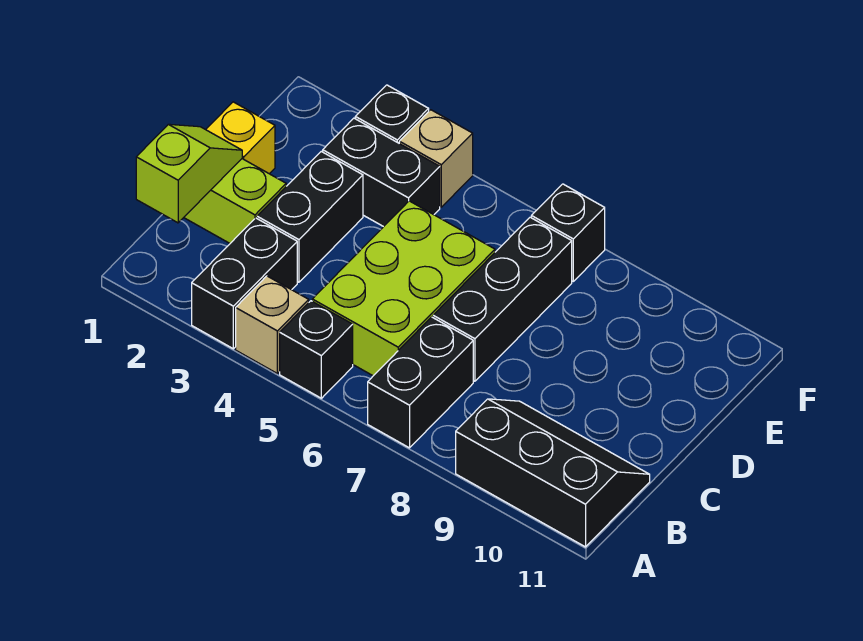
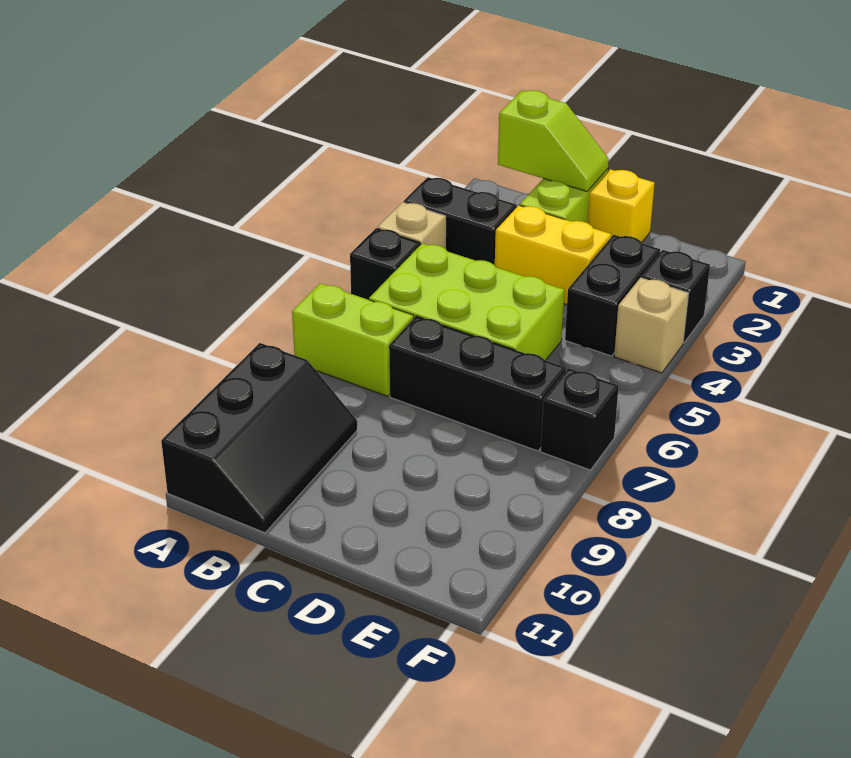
black 1x2 brick [368,317,473,448] -> lime 1x2 brick [292,283,414,396]
black 1x2 brick [257,152,363,282] -> yellow 1x2 brick [495,205,611,305]

